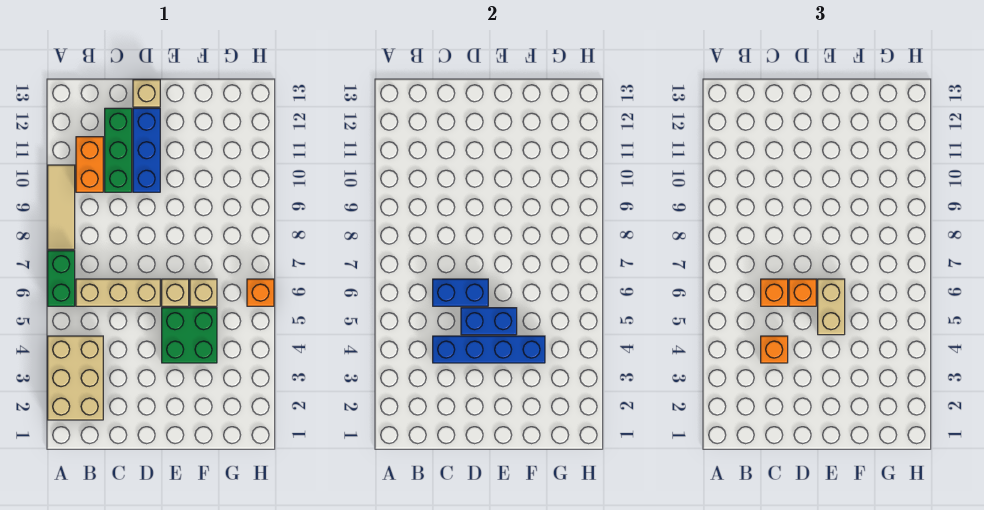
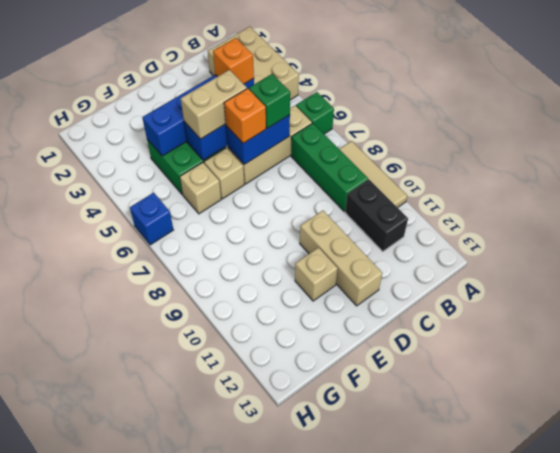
green 1x2 brick [48,251,75,306] -> green 1x1 brick [296,92,334,134]
orange 1x2 brick [76,137,103,192] -> black 1x2 brick [345,180,408,252]
orange 1x1 brick [761,279,788,306] -> green 1x1 brick [249,74,290,128]
green 1x3 brick [105,108,132,192] -> green 1x3 brick moved to [291,123,368,211]
blue 1x3 brick [133,108,160,192] -> tan 1x3 brick [300,211,382,306]
tan 1x1 brick [133,80,160,107] -> tan 1x1 brick moved to [295,248,338,301]
tan 1x2 brick [818,279,845,335] -> tan 1x2 brick turned to [181,70,247,139]
orange 1x1 brick [247,279,274,306] -> blue 1x1 brick [130,193,173,245]

